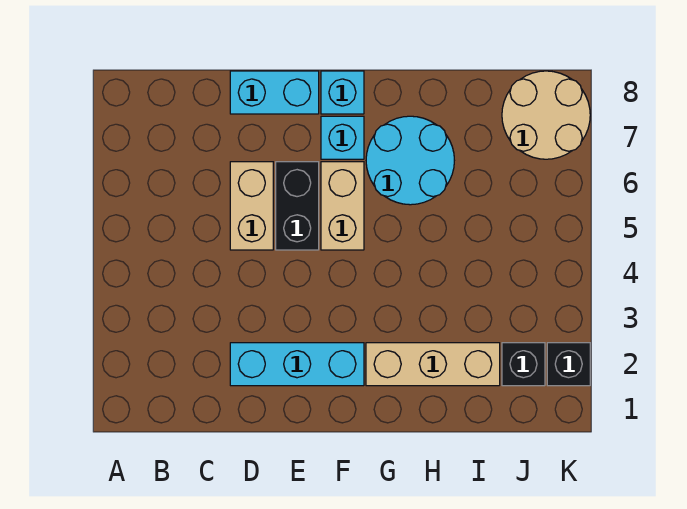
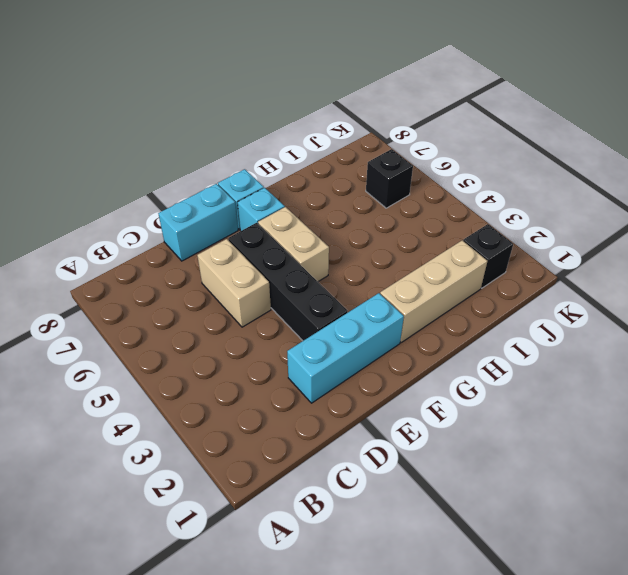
black 1x2 brick [276,162,319,250] -> black 1x4 brick [228,223,348,341]
cyan 2x2 round brick [366,116,454,205] -> none
tan 2x2 round brick [502,71,590,159] -> none
black 1x1 brick [547,343,590,386] -> black 1x1 brick moved to [366,149,413,208]

